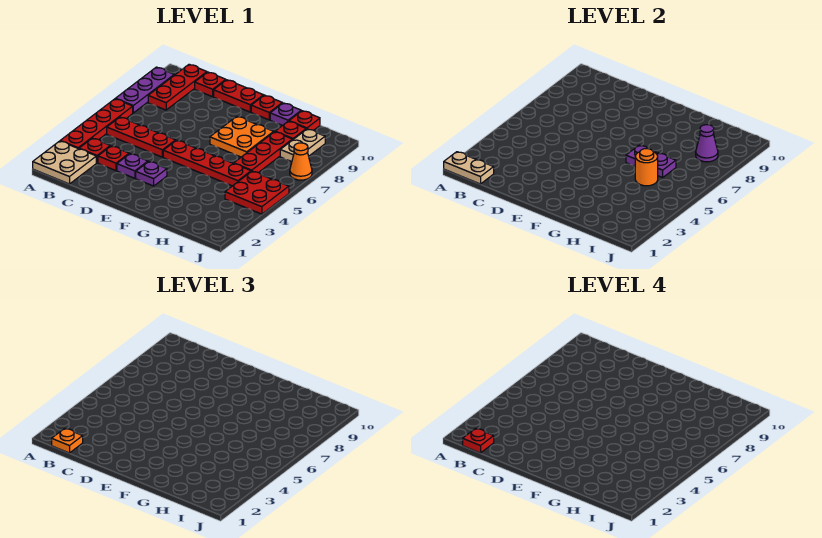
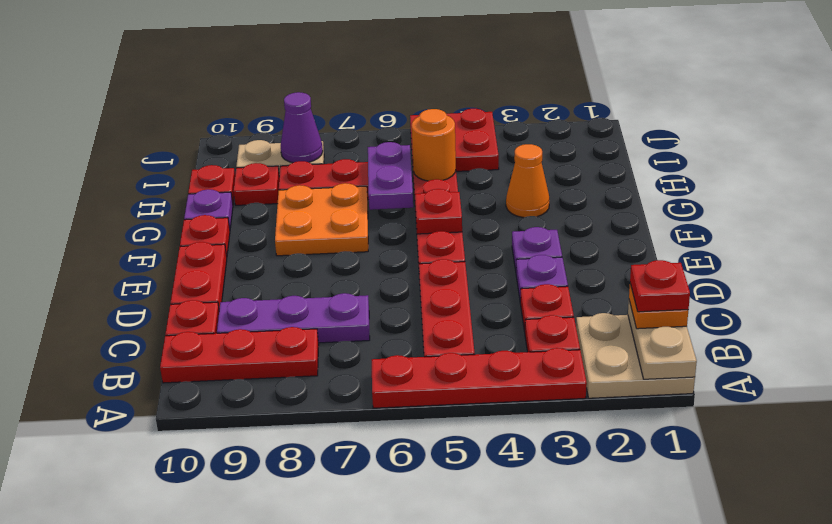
purple 1x3 plate [116,67,174,113] -> purple 1x3 plate moved to [217,293,370,343]
none -> red 1x1 plate [415,189,462,234]
orange 1x1 cone [290,143,312,180] -> orange 1x1 cone moved to [506,144,549,218]

